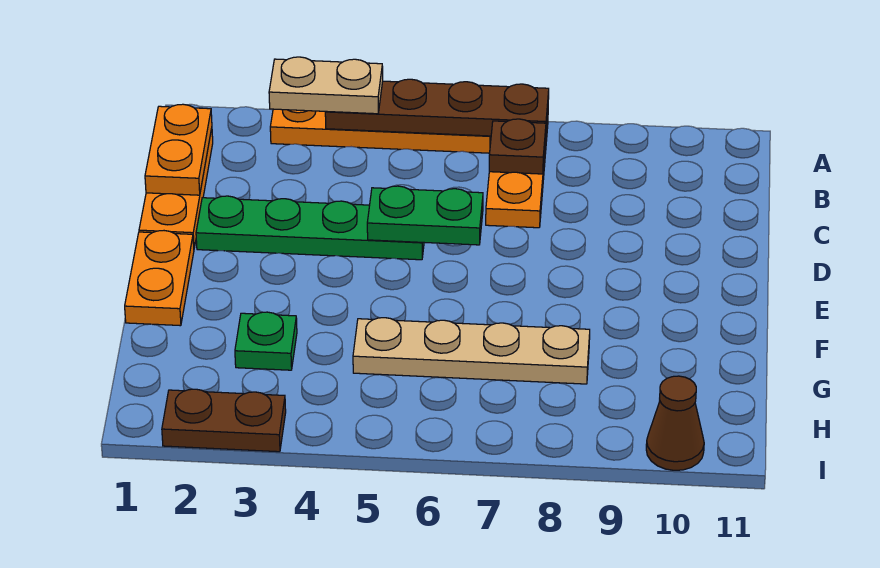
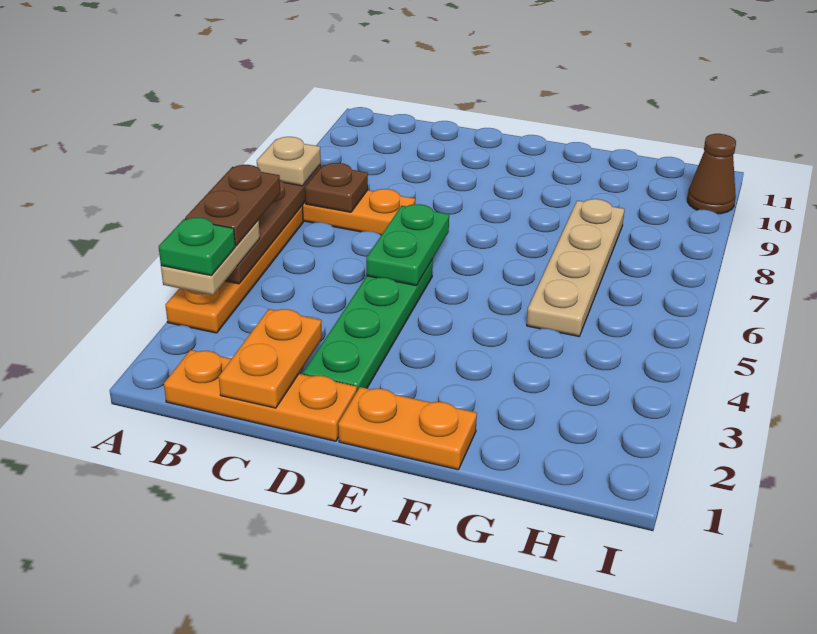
none -> tan 1x1 plate [257,137,321,186]
orange 1x2 plate [145,104,212,195] -> orange 1x2 plate turned to [219,309,322,408]
green 1x1 plate [235,312,297,370] -> green 1x1 plate moved to [159,218,235,276]
brown 1x2 plate [162,389,286,452] -> brown 1x2 plate moved to [185,165,280,246]

